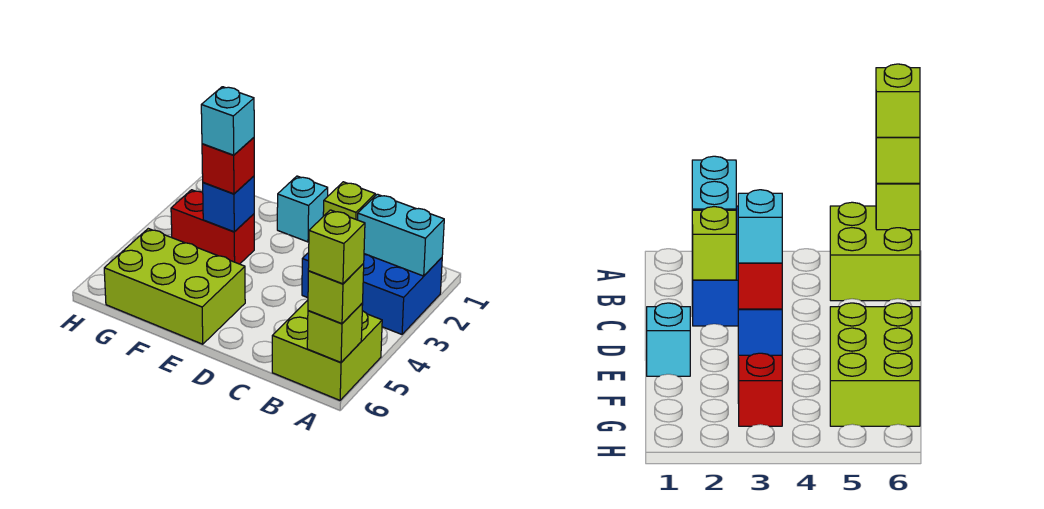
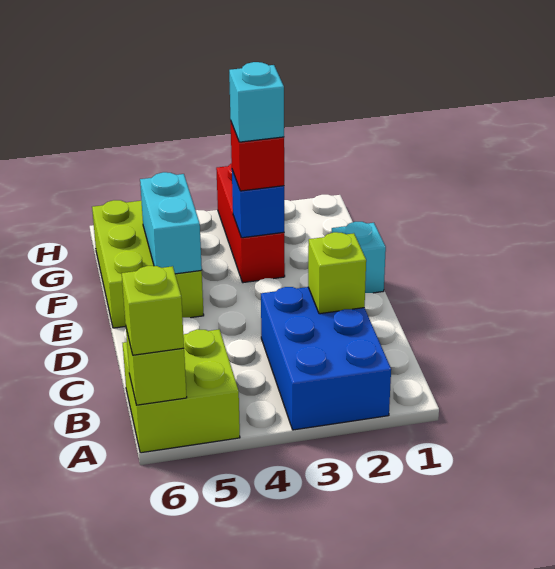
cyan 1x2 brick [358,194,444,276] -> cyan 1x2 brick moved to [140,172,202,274]
lime 1x1 brick [308,210,365,284] -> none
red 1x2 brick [171,190,254,264] -> red 1x3 brick [216,163,285,283]

